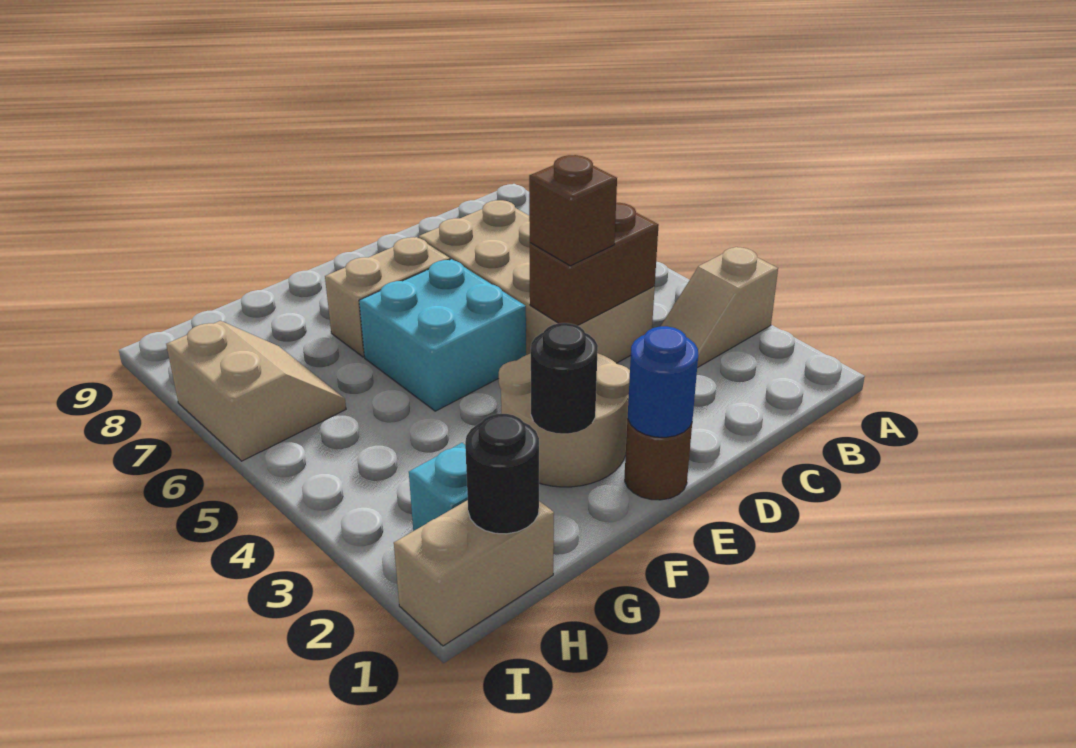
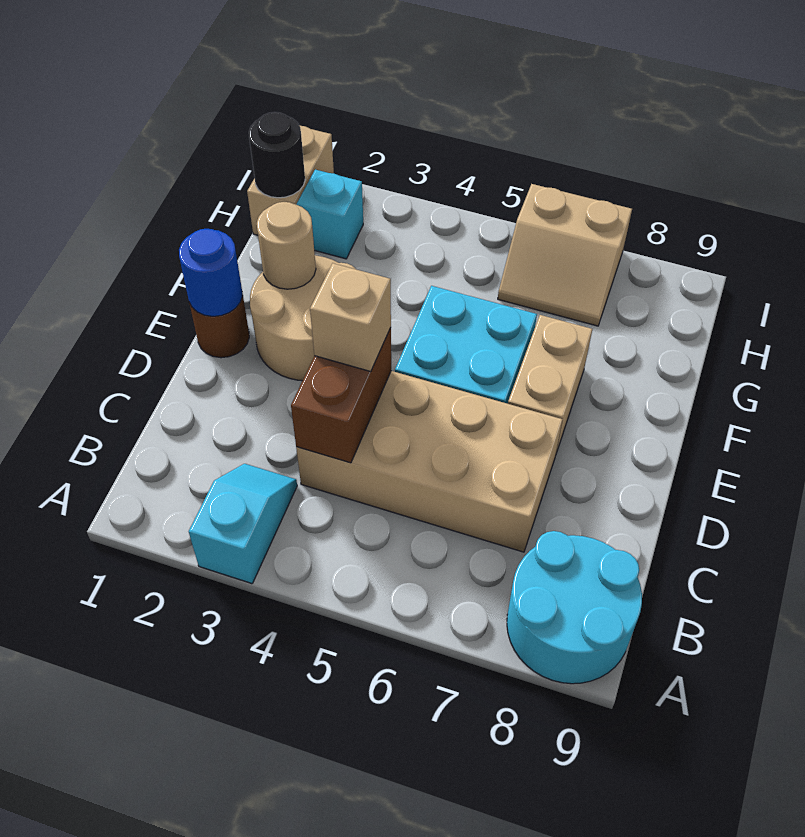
tan 1x2 slope [661,247,778,368] -> cyan 1x2 slope [189,464,297,584]
none -> cyan 2x2 round brick [507,531,642,684]
brown 1x1 brick [529,155,617,266] -> tan 1x1 brick [310,263,391,371]
black 1x1 round brick [531,323,598,434] -> tan 1x1 round brick [257,202,316,289]

